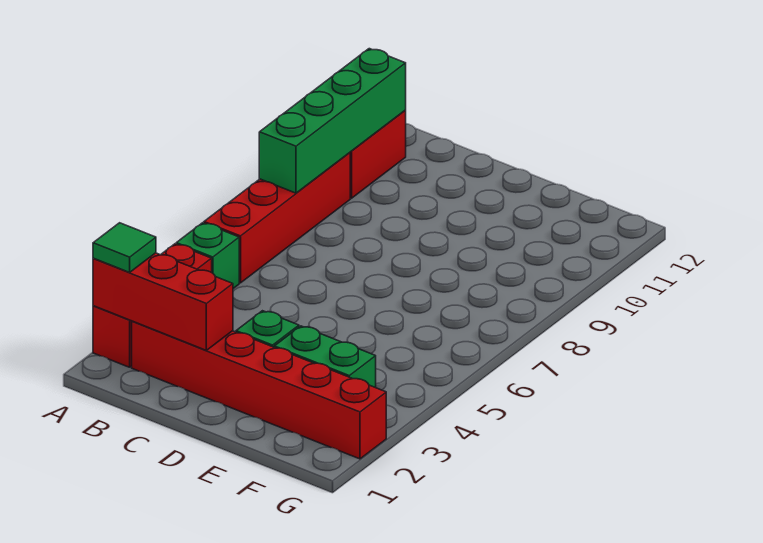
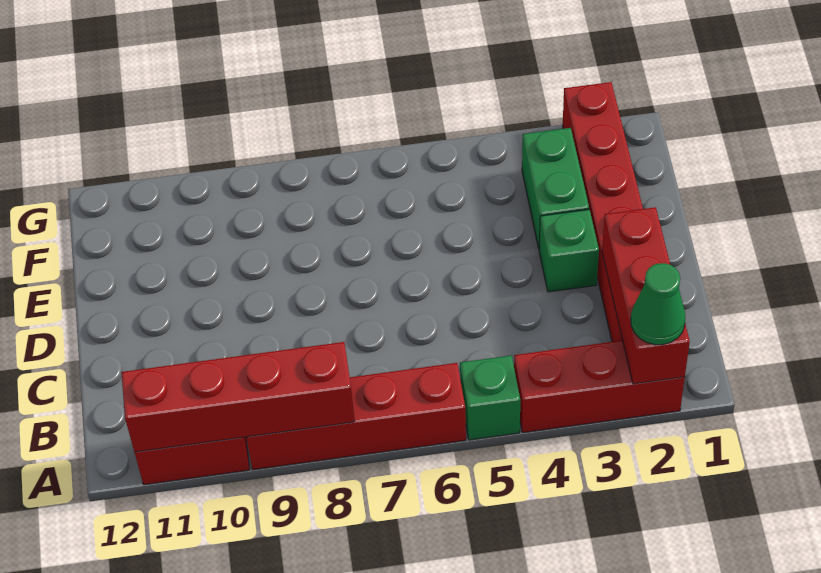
green 1x1 tile [93,223,156,272] -> green 1x1 cone [631,263,685,345]
green 1x4 brick [259,49,406,193] -> red 1x4 brick [121,342,355,452]

